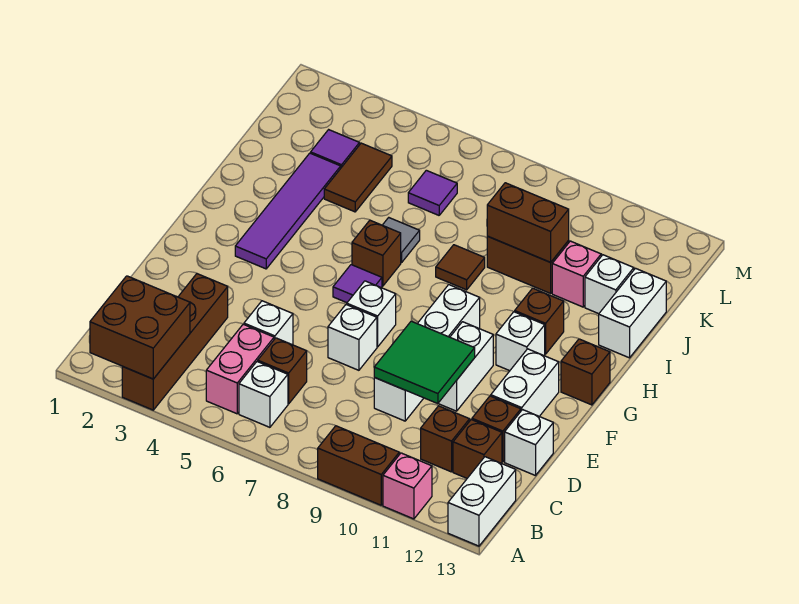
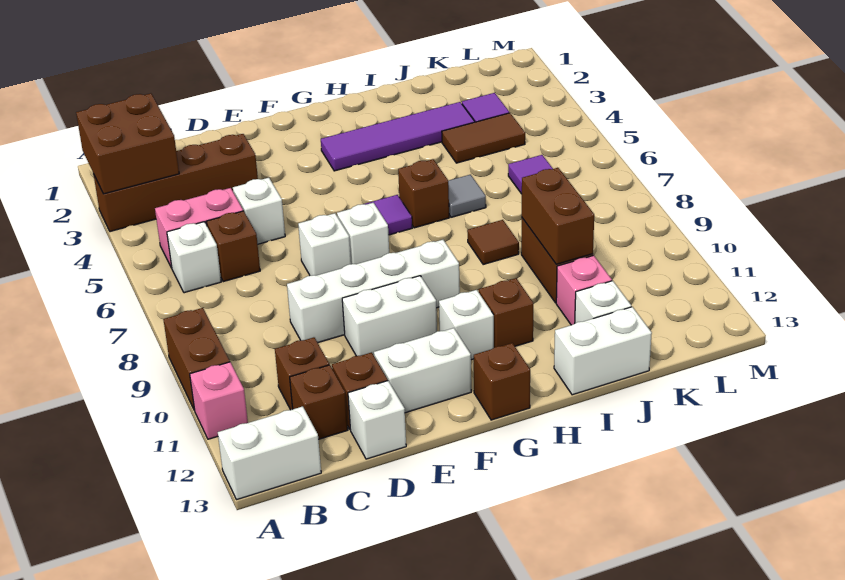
green 2x2 tile [374,321,475,404] -> none

